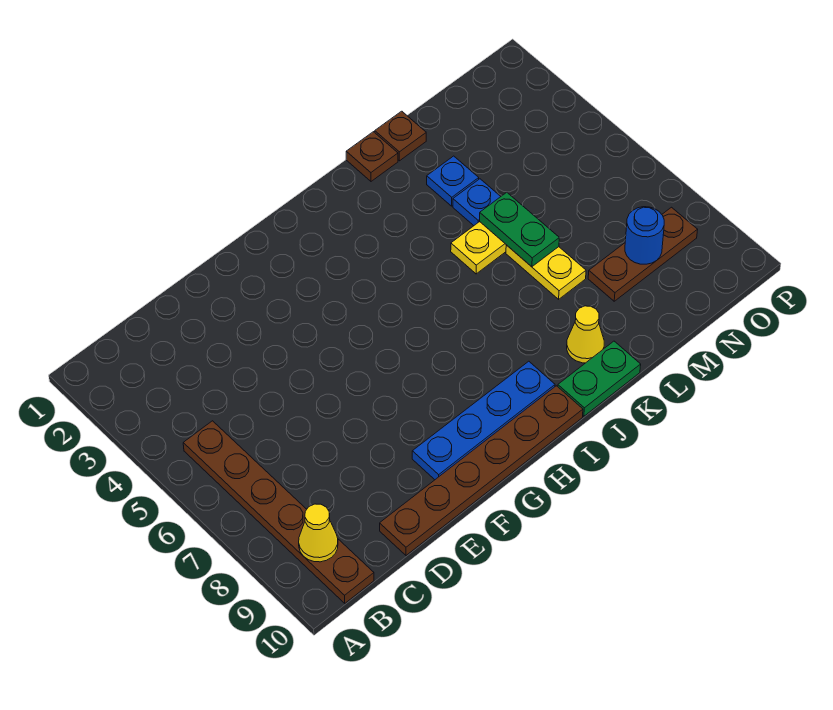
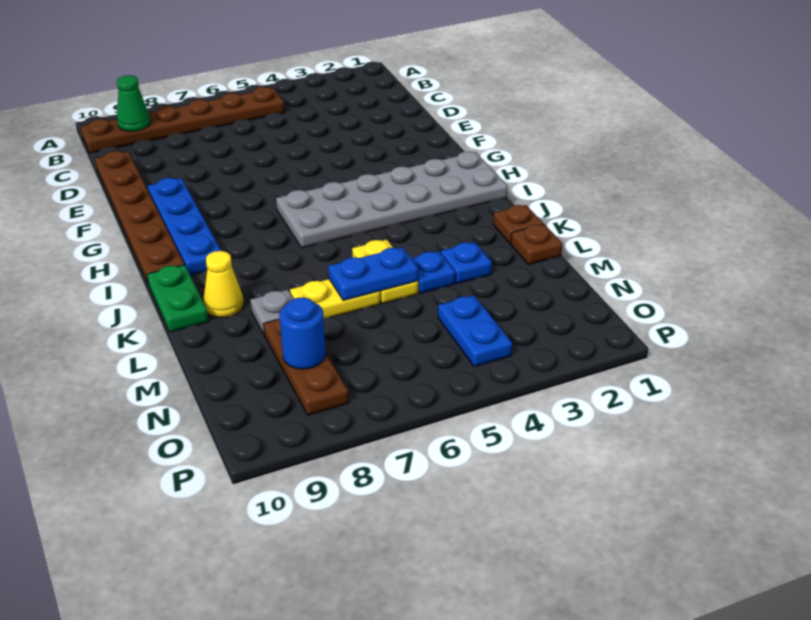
yellow 1x1 cone [299,504,338,562] -> green 1x1 cone [117,75,150,131]
none -> grey 2x6 plate [276,151,508,248]
green 1x2 plate [480,192,559,267] -> blue 1x2 plate [328,247,418,301]
none -> grey 1x1 plate [250,290,293,334]
none -> blue 1x2 plate [438,295,512,367]

